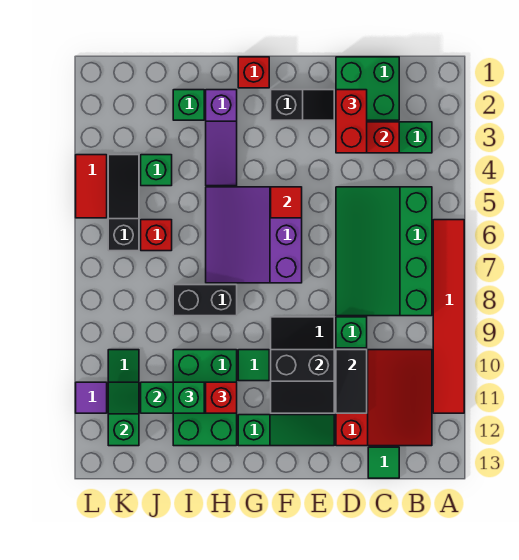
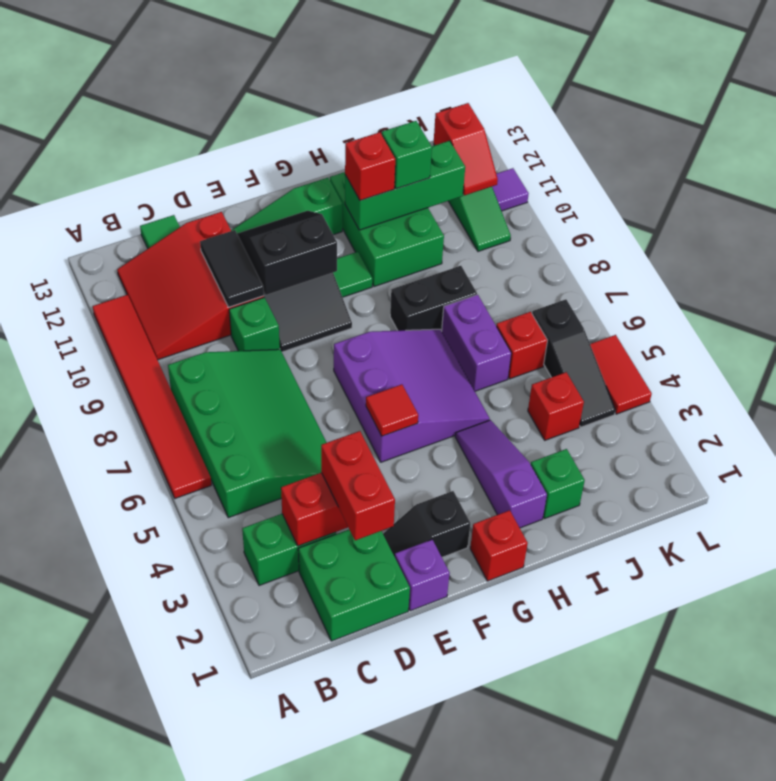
none -> purple 1x1 brick [395,540,450,611]
none -> purple 1x2 brick [442,295,511,391]
green 1x1 brick [141,155,172,186] -> red 1x1 brick [528,372,584,440]
green 1x2 slope [108,382,139,446] -> red 1x2 slope [434,103,498,195]

